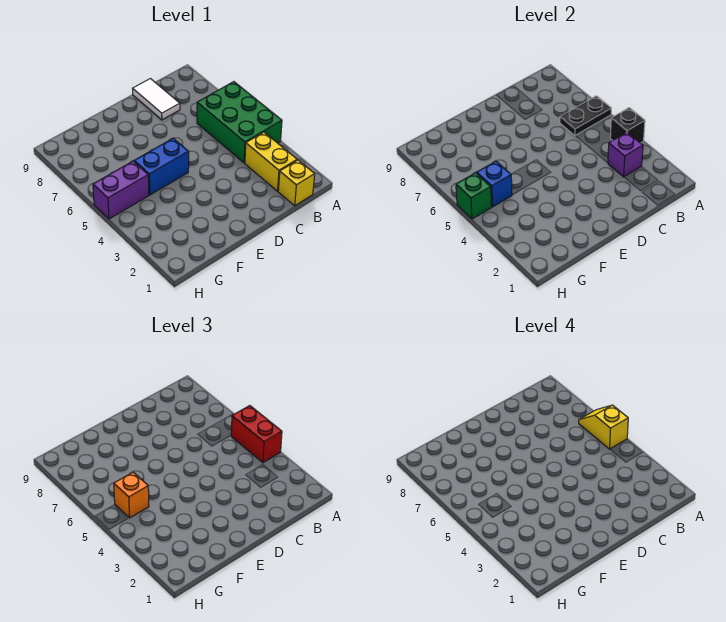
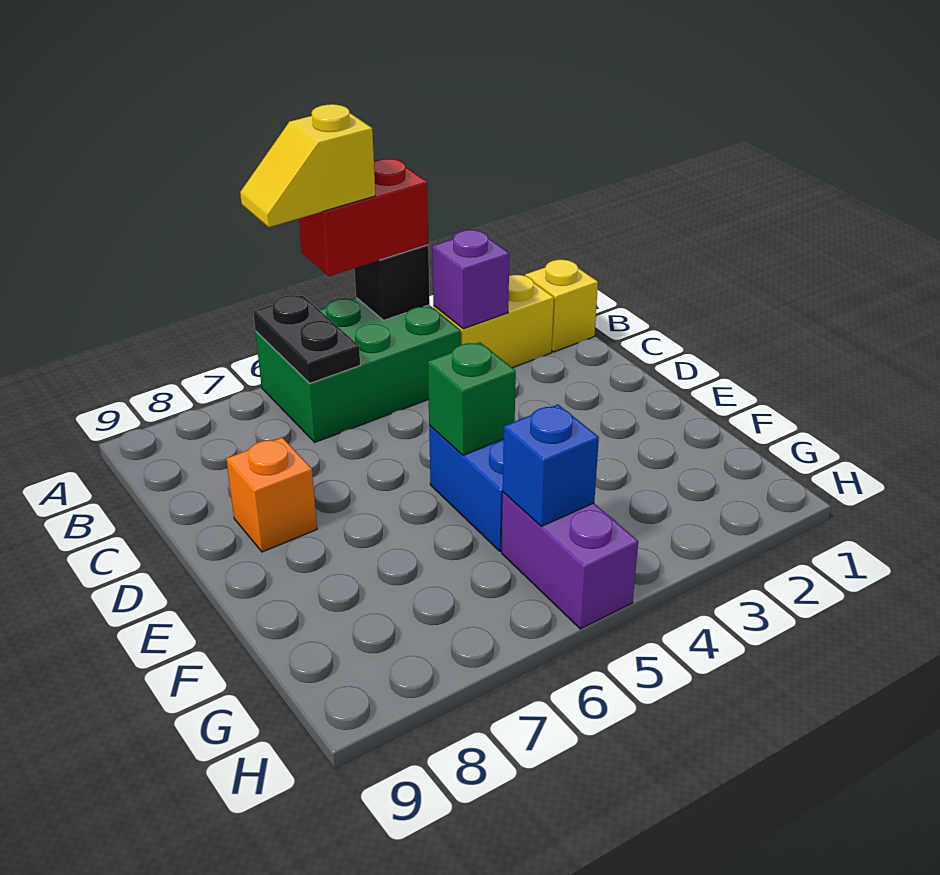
white 1x2 tile [133,79,180,120] -> none
orange 1x1 brick [114,472,149,518] -> orange 1x1 brick moved to [226,438,317,552]
green 1x1 brick [456,173,492,219] -> green 1x1 brick moved to [428,342,516,455]

